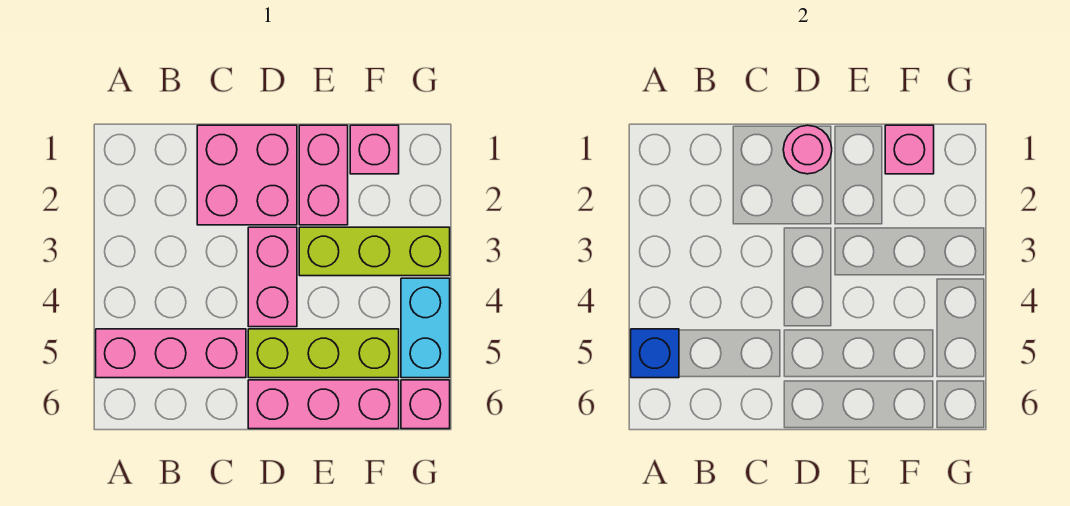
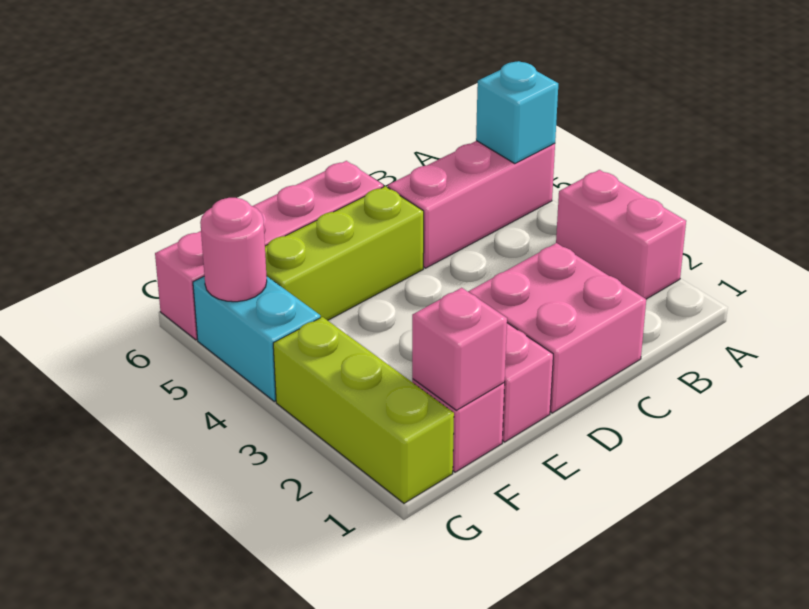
blue 1x1 brick [631,329,679,378] -> cyan 1x1 brick [476,61,558,164]
pink 1x1 round brick [783,125,832,174] -> pink 1x1 round brick moved to [200,198,267,302]
pink 1x2 brick [248,227,297,327] -> pink 1x2 brick moved to [556,170,686,299]
lime 1x3 brick [299,227,450,276] -> lime 1x3 brick turned to [273,317,454,503]

